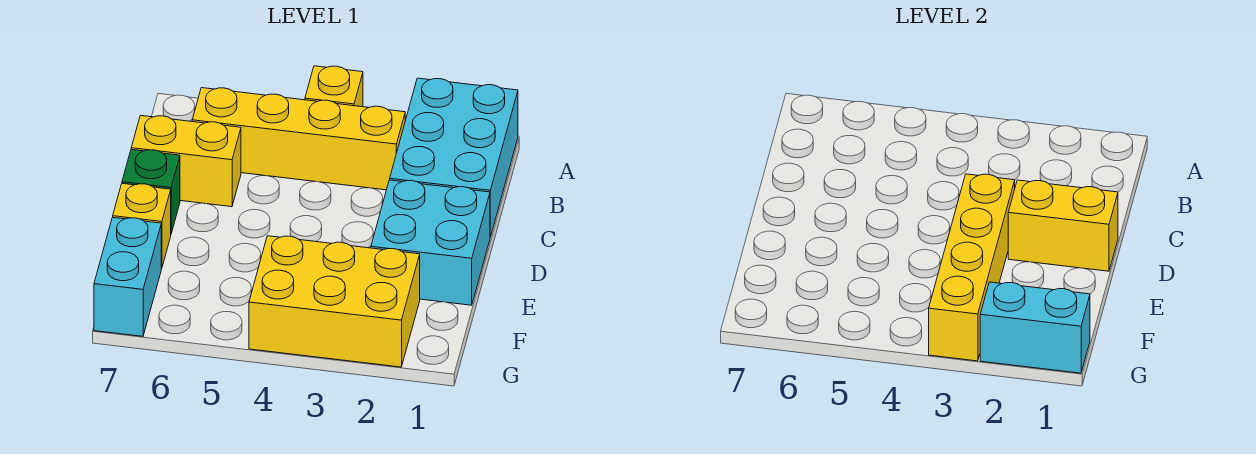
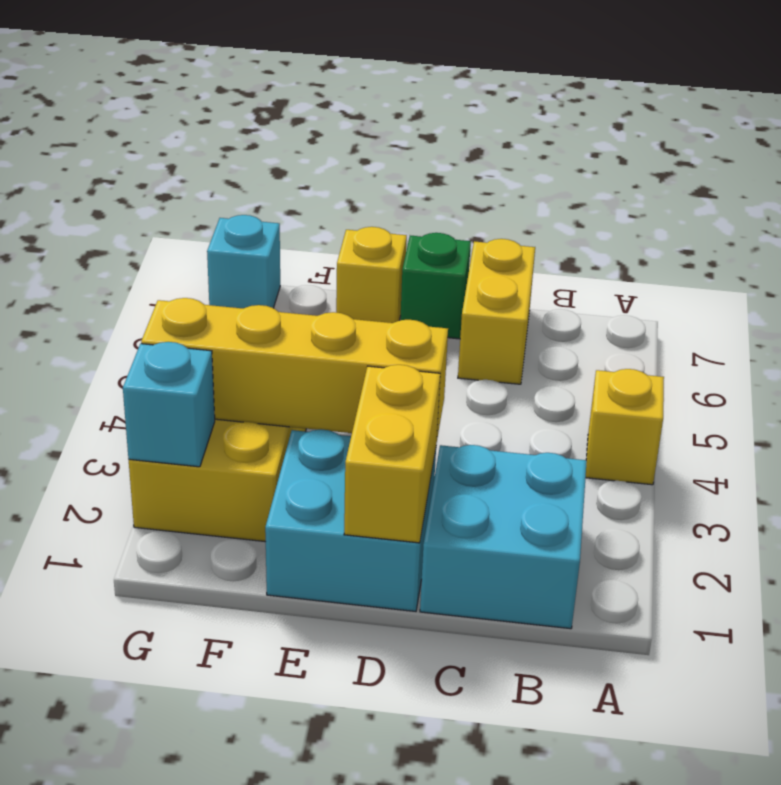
cyan 2x3 brick [390,78,518,237] -> cyan 2x2 brick [420,445,587,629]
yellow 1x4 brick [192,88,405,190] -> none
cyan 1x2 brick [94,217,161,336] -> cyan 1x1 brick [207,215,280,309]
cyan 1x2 brick [980,282,1090,373] -> cyan 1x1 brick [123,342,215,467]

